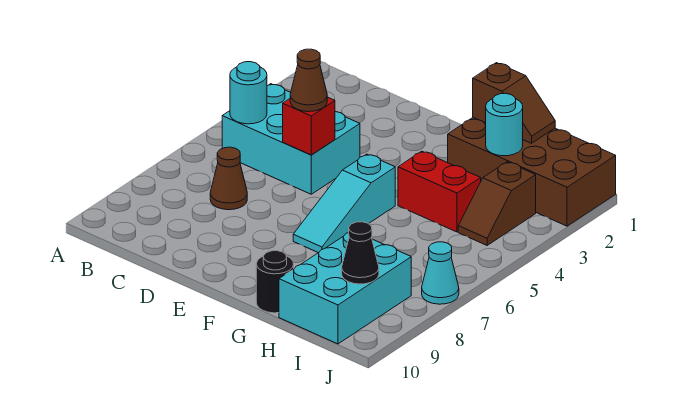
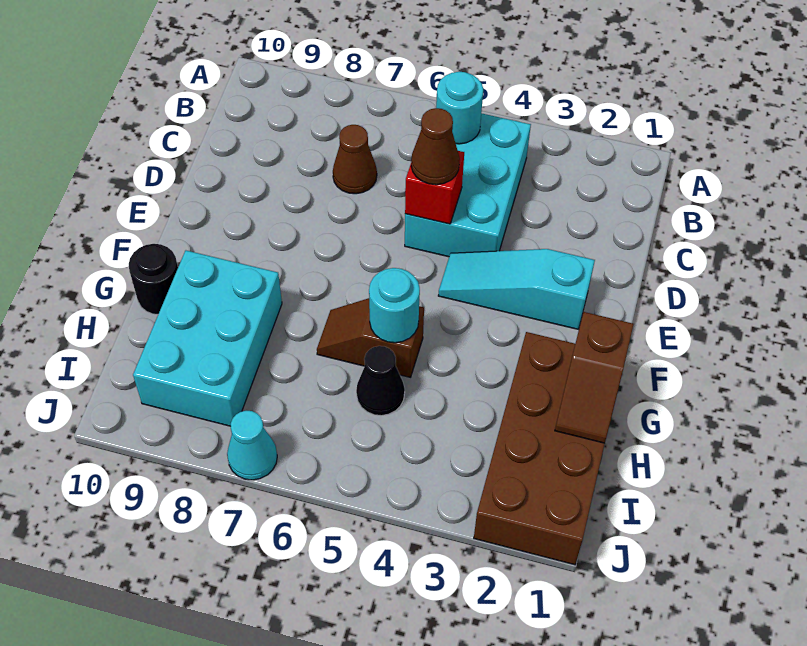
cyan 1x3 slope [293,154,395,253] -> cyan 1x3 slope moved to [438,249,595,329]
red 1x2 brick [398,151,481,232] -> none
cyan 1x1 round brick [486,93,523,156] -> cyan 1x1 round brick moved to [369,268,420,343]
cyan 2x3 brick [279,233,411,344] -> cyan 2x3 brick turned to [133,251,282,426]
brown 1x2 slope [458,162,536,245] -> brown 1x2 slope moved to [317,298,424,377]
black 1x1 cone [342,222,379,284] -> black 1x1 cone moved to [356,346,405,416]

